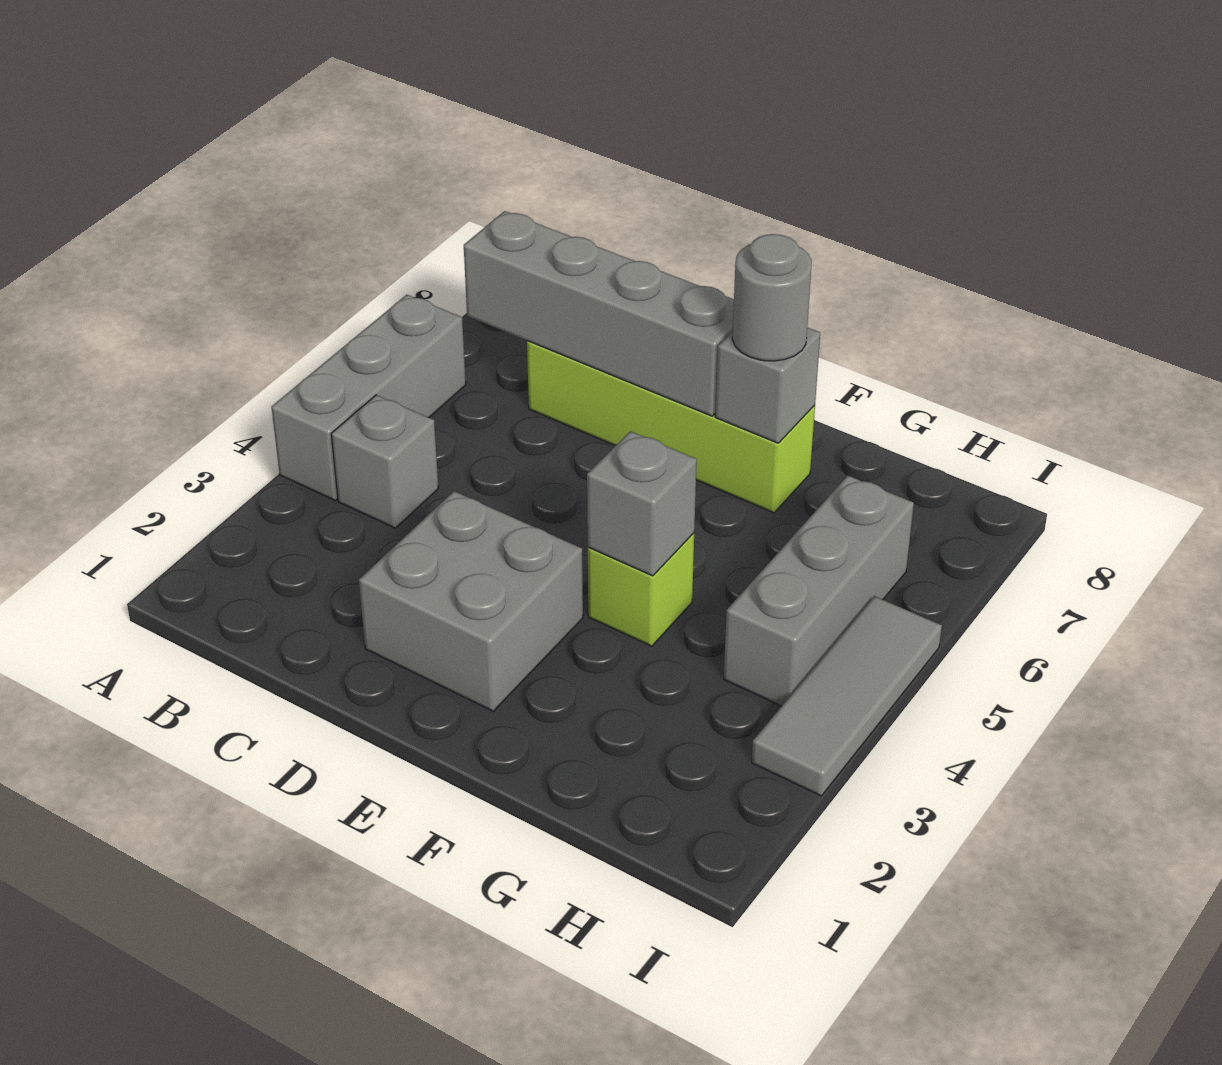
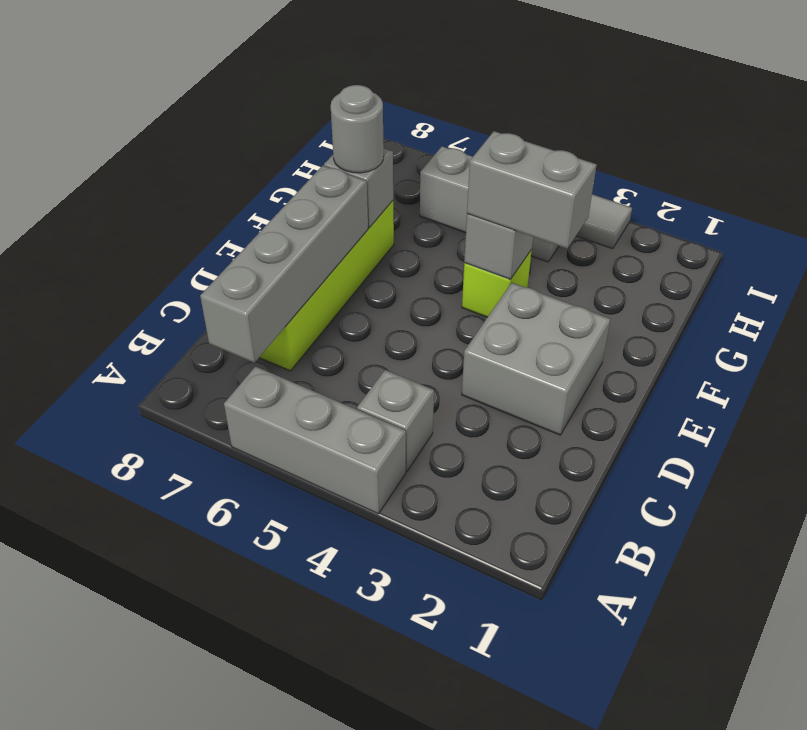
none -> grey 1x2 brick [467,131,597,248]

